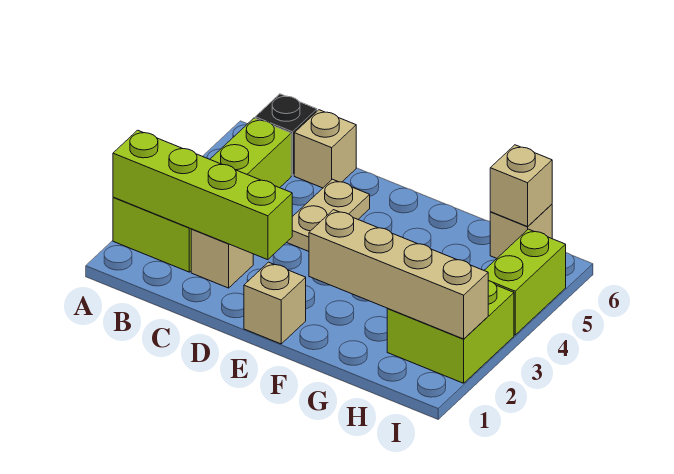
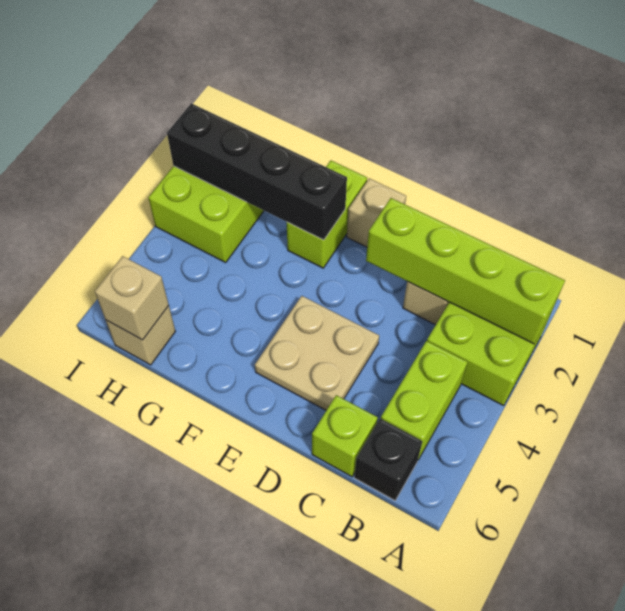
tan 1x1 brick [294,110,356,188] -> lime 1x1 brick [312,395,378,477]
tan 1x2 plate [287,179,370,251] -> tan 2x2 plate [255,296,379,410]
tan 1x4 brick [309,210,488,339] -> black 1x4 brick [167,103,347,240]
lime 1x2 brick [484,229,566,335] -> lime 1x2 brick moved to [287,161,367,268]

